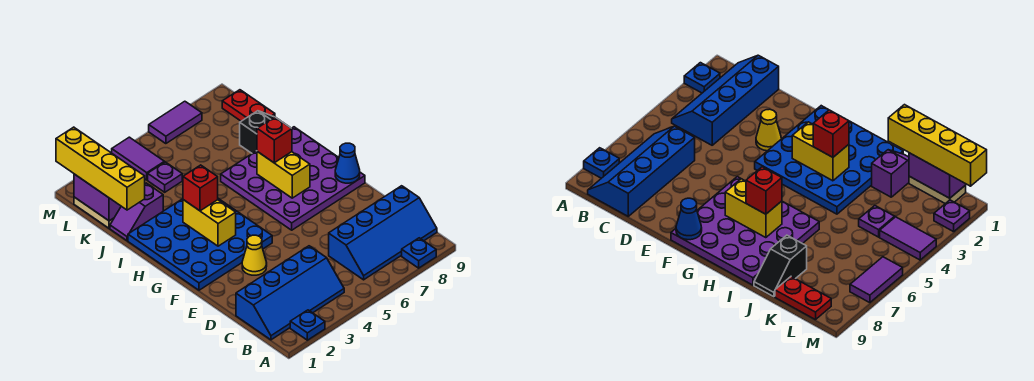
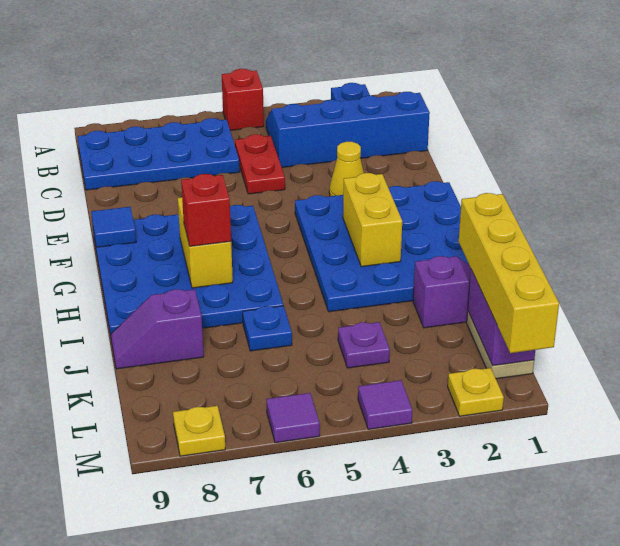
blue 1x1 plate [402,238,436,268] -> blue 1x1 plate moved to [243,306,292,351]
blue 2x4 slope [329,186,437,280] -> blue 2x4 plate [77,118,240,190]
purple 4x4 plate [221,127,365,230] -> blue 4x4 plate [93,205,283,336]
blue 1x1 cone [335,143,360,183] -> blue 1x1 tile [91,207,136,247]
red 1x1 brick [183,165,218,211] -> red 1x1 brick moved to [222,69,264,130]
black 1x2 slope [240,111,274,153] -> purple 1x2 slope [111,289,204,369]
red 1x2 plate [222,90,275,121] -> red 1x2 plate moved to [235,134,285,194]
purple 1x2 tile [112,137,164,180] -> purple 1x1 tile [358,380,412,429]
purple 1x1 plate [934,200,970,232] -> yellow 1x1 plate [448,368,504,416]
purple 1x2 tile [149,101,202,144] -> purple 1x1 tile [266,393,320,443]
none -> yellow 1x1 plate [173,406,225,456]

